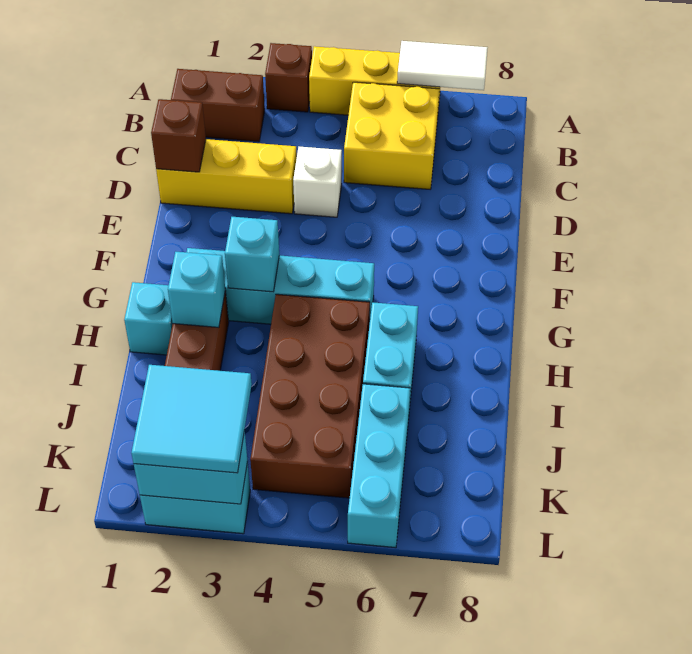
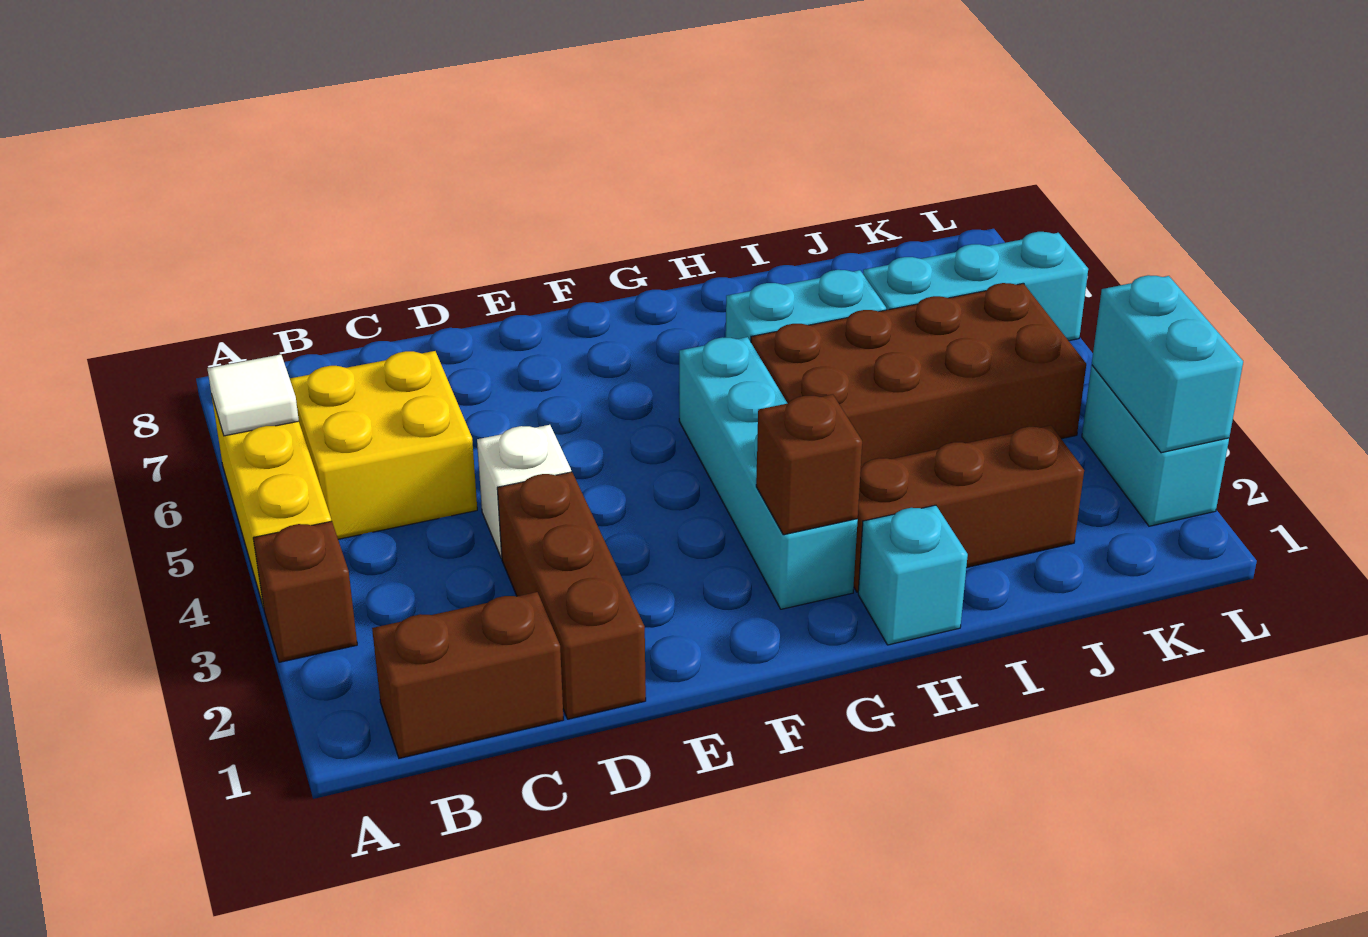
white 1x2 tile [397,41,488,90] -> white 1x1 tile [207,355,299,436]
brown 1x2 brick [171,69,265,142] -> brown 1x2 brick turned to [372,592,564,758]
yellow 1x3 brick [156,139,297,214] -> brown 1x3 brick [497,472,646,719]
brown 1x1 brick [151,99,206,172] -> brown 1x1 brick moved to [756,394,862,535]
cyan 1x1 brick [225,217,279,292] -> none
cyan 1x1 brick [168,252,225,327] -> none
cyan 2x2 tile [131,365,252,473] -> none

